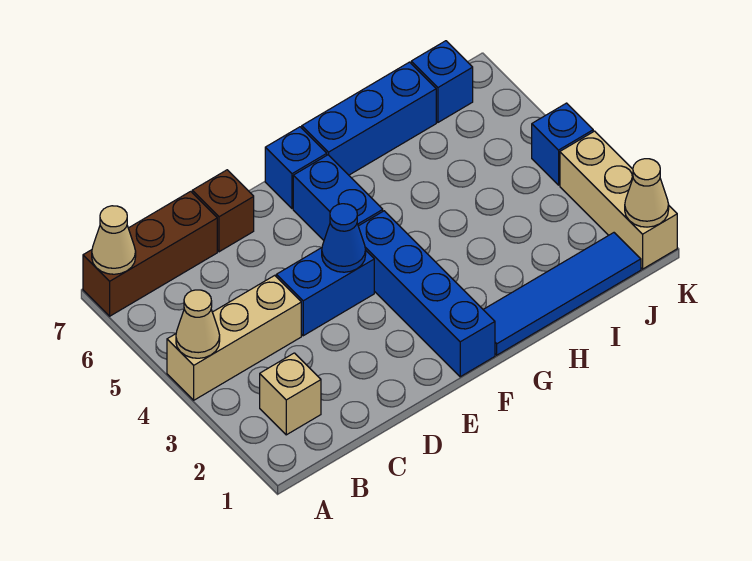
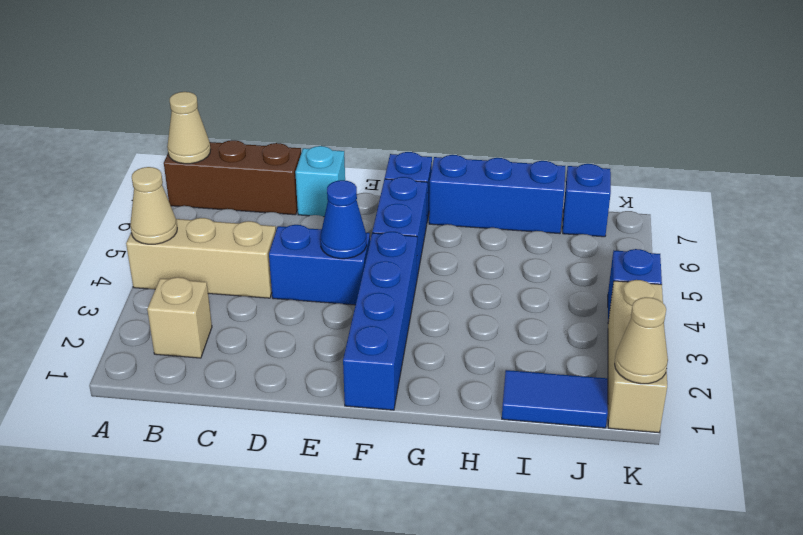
brown 1x1 brick [192,170,254,252] -> cyan 1x1 brick [295,146,345,217]
blue 1x4 tile [483,233,641,355] -> blue 1x2 tile [502,370,608,428]

